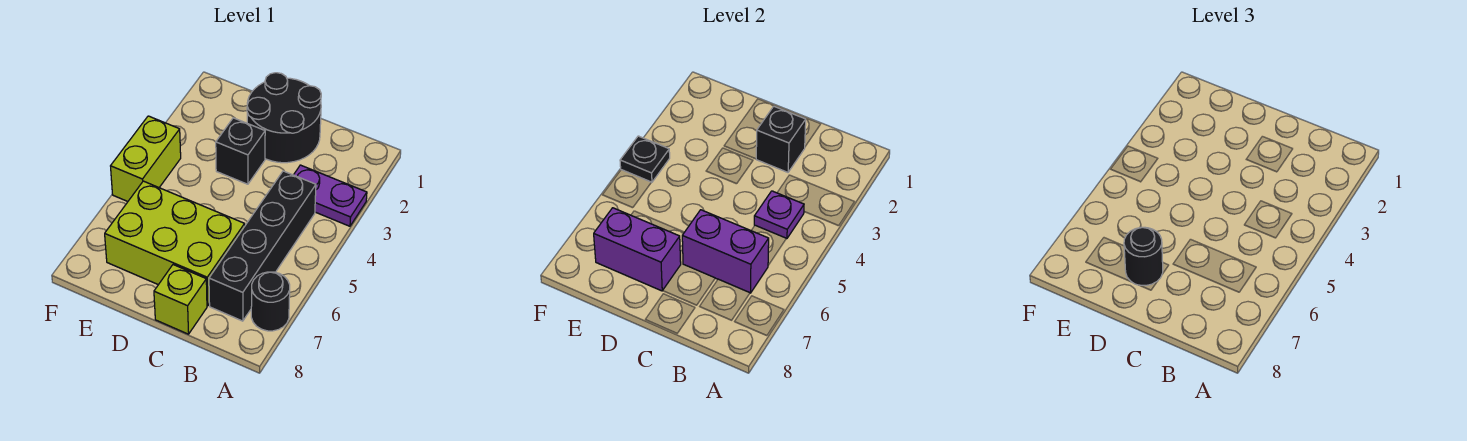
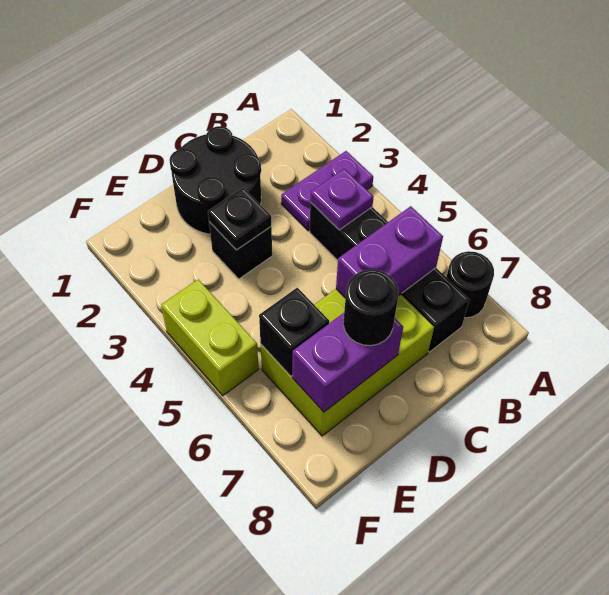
black 1x1 brick [756,106,806,172] -> black 1x1 brick moved to [259,288,329,376]
lime 1x1 brick [154,265,207,334] -> none
black 1x1 plate [620,136,670,182] -> black 1x1 plate moved to [208,188,271,250]

